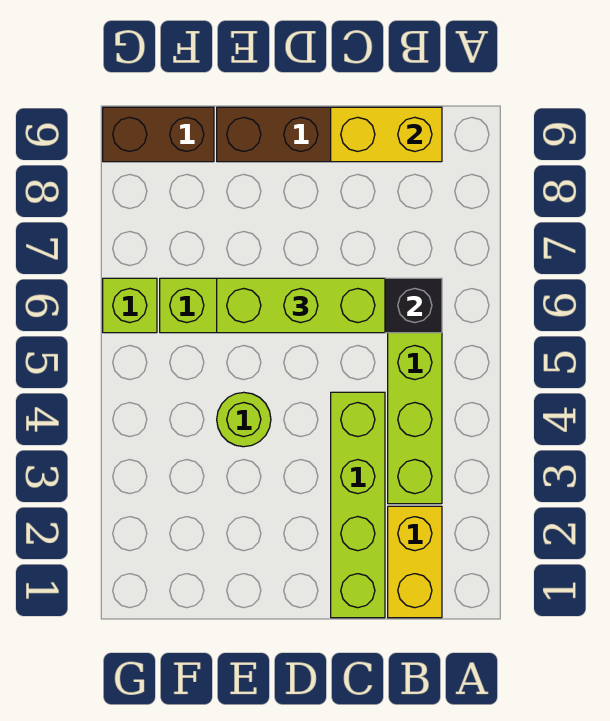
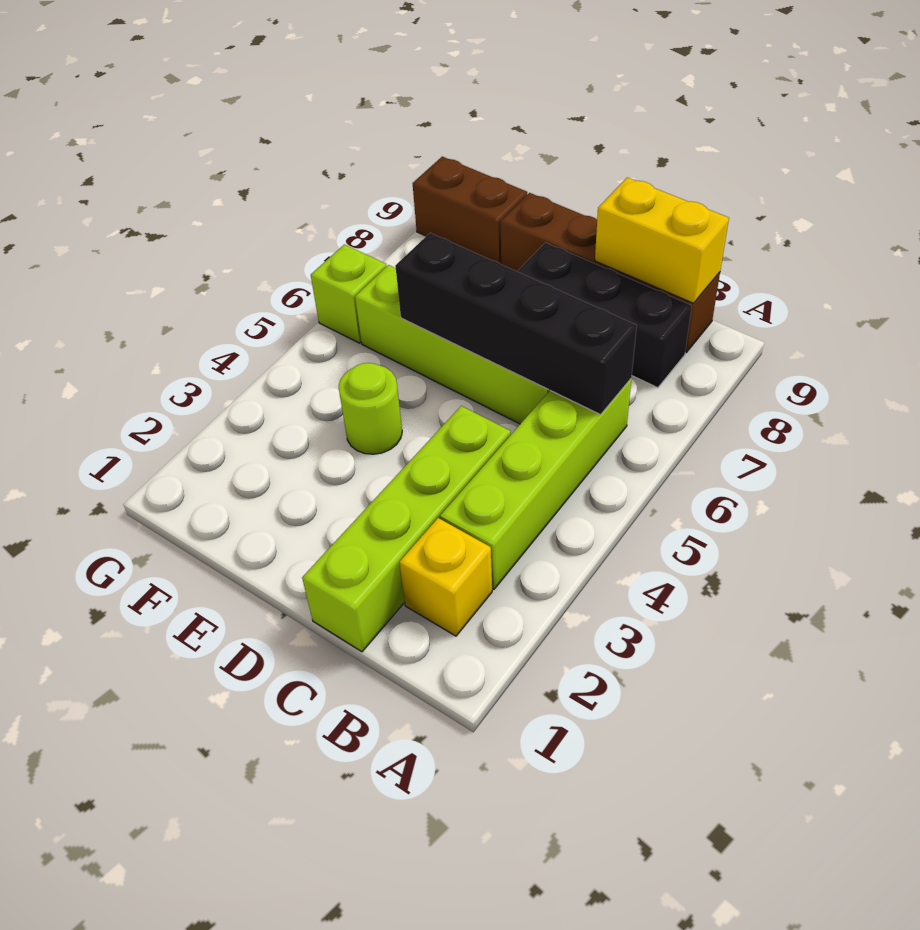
yellow 1x2 brick [388,506,442,618] -> yellow 1x1 brick [399,518,492,636]
none -> black 1x3 brick [517,243,692,388]
lime 1x3 brick [217,278,385,333] -> none

